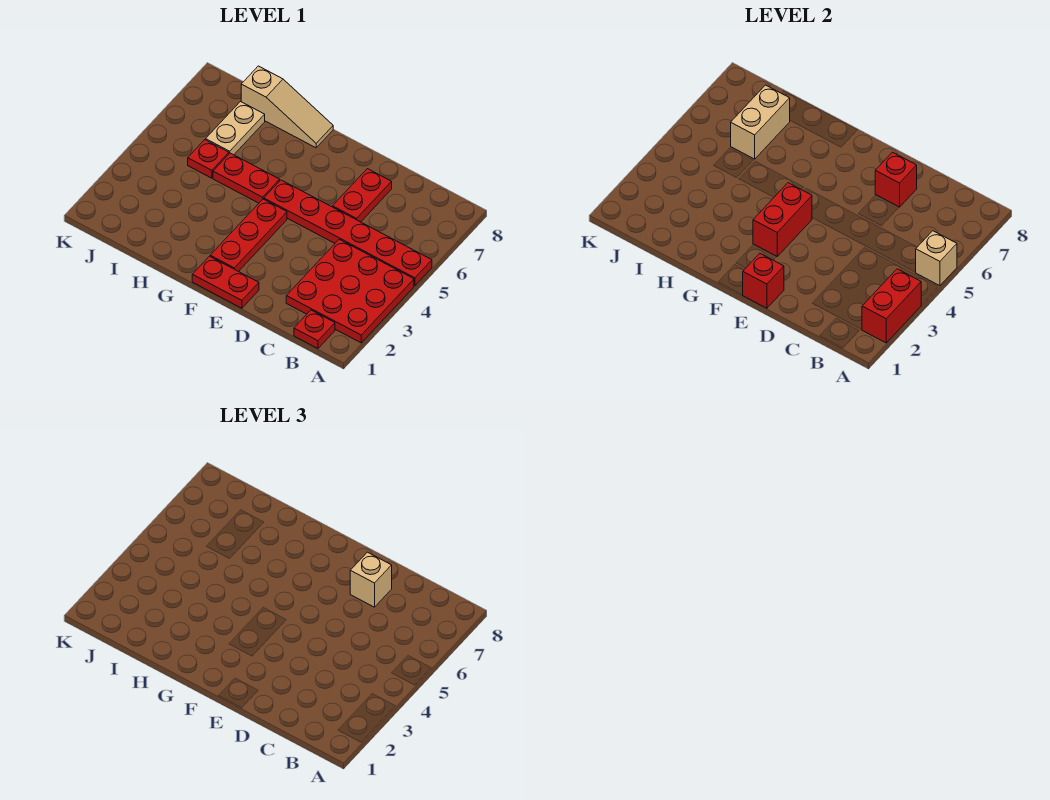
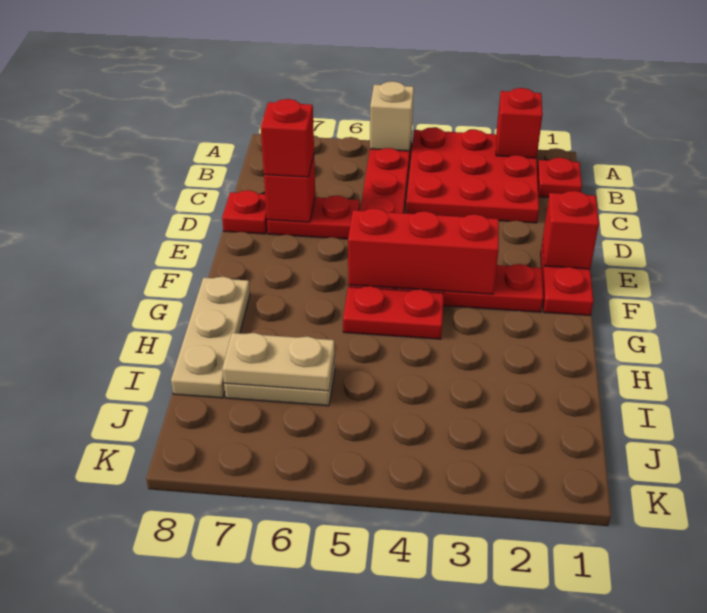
red 1x2 brick [862,269,921,343] -> red 1x1 brick [496,88,543,158]
tan 1x1 brick [350,552,392,607] -> red 1x1 brick [261,99,314,177]
red 1x2 brick [753,183,812,256] -> red 1x3 brick [348,208,499,294]
red 1x2 plate [213,153,280,203] -> red 1x2 plate turned to [343,286,444,339]
tan 1x3 slope [241,66,333,148] -> tan 1x3 plate [171,277,250,398]
red 1x1 plate [188,140,229,178] -> red 1x1 plate moved to [222,190,267,234]
tan 1x2 brick [731,85,790,159] -> tan 1x2 plate [222,333,335,391]

